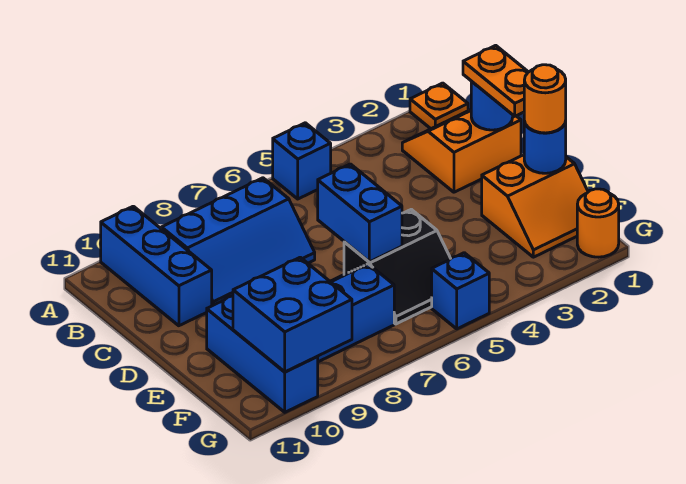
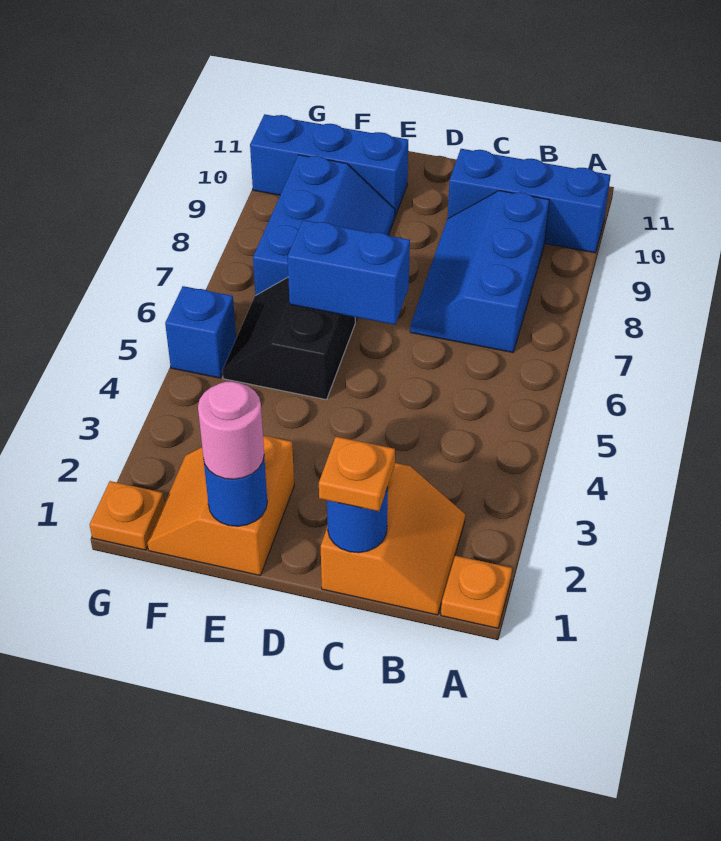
blue 1x1 brick [273,123,331,199] -> none
orange 1x2 plate [463,45,528,116] -> orange 1x1 plate [319,437,395,511]
orange 1x1 round brick [524,65,566,133] -> pink 1x1 round brick [198,382,264,479]
blue 2x2 brick [233,257,352,372] -> none
orange 1x1 round brick [577,189,619,257] -> orange 1x1 plate [90,481,164,550]

